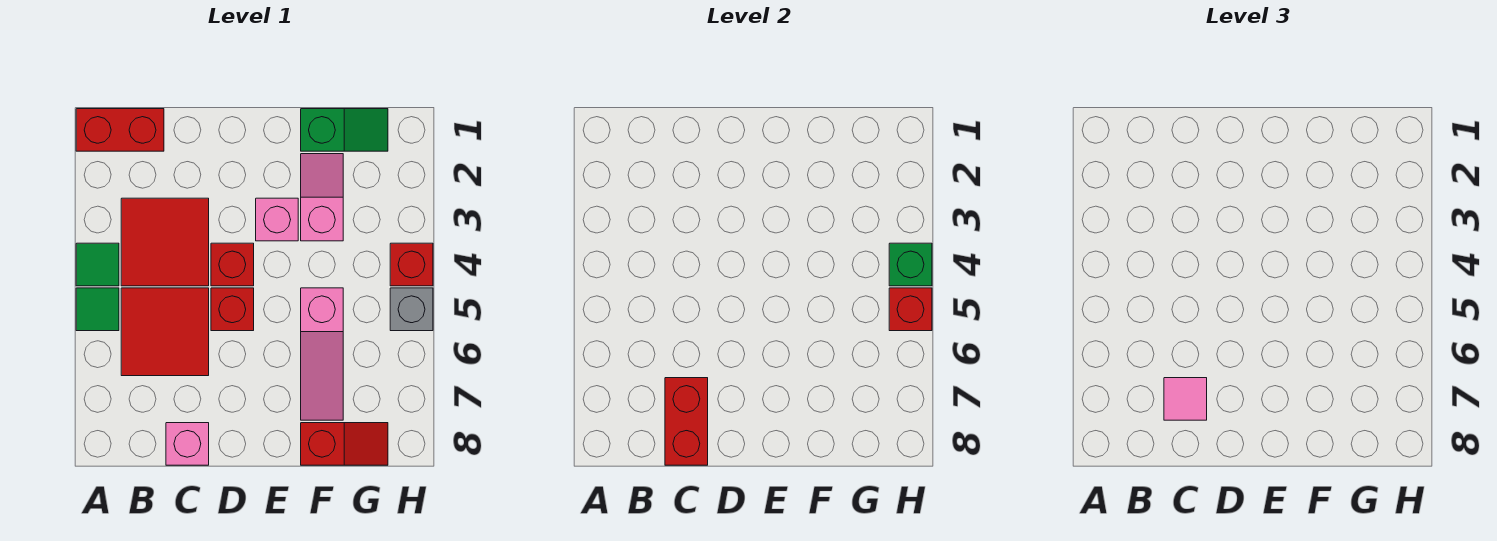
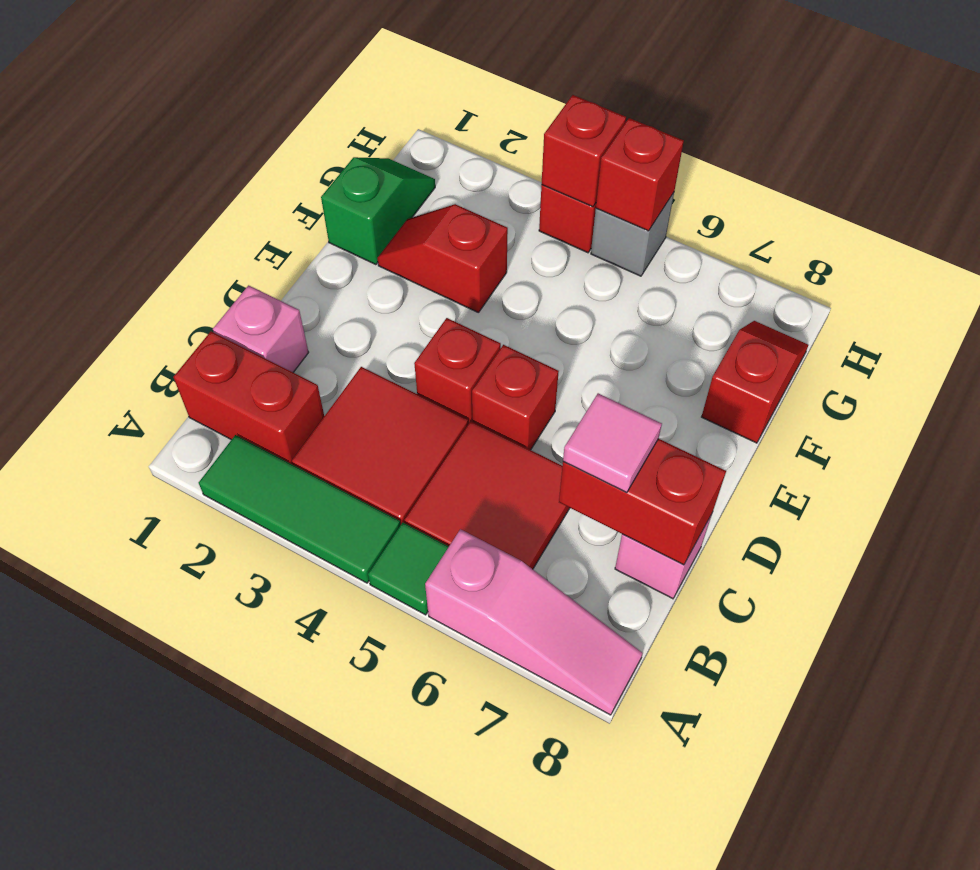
red 1x2 brick [76,109,164,151] -> red 1x2 brick turned to [173,332,324,464]
green 1x1 tile [76,243,119,286] -> green 1x3 tile [199,435,401,583]
pink 1x1 brick [256,198,298,241] -> pink 1x1 brick moved to [213,285,309,372]
pink 1x2 slope [301,154,343,241] -> red 1x2 slope [378,204,508,313]
pink 1x3 slope [301,288,343,420] -> pink 1x3 slope moved to [425,529,643,715]
green 1x1 brick [889,243,932,286] -> red 1x1 brick [542,95,626,207]

